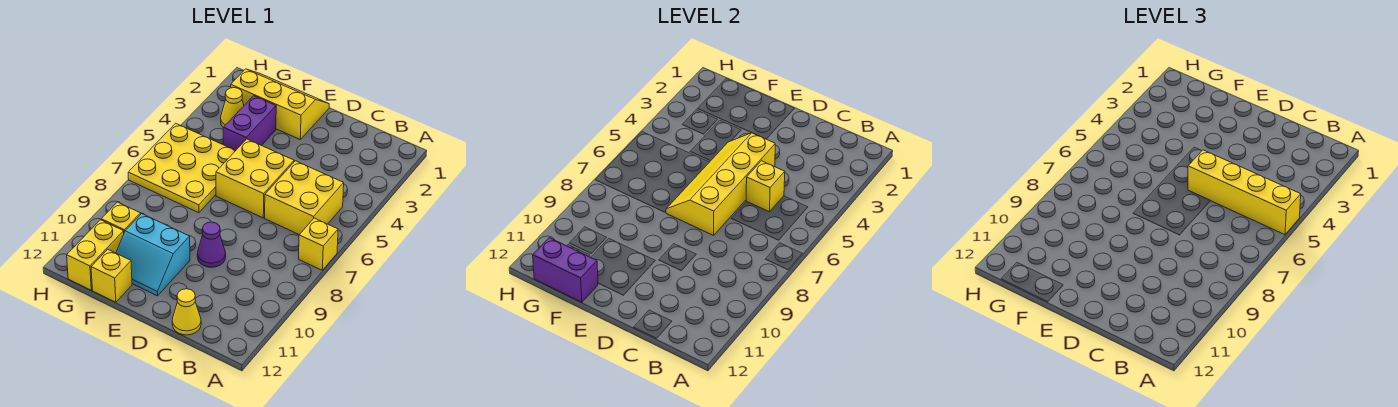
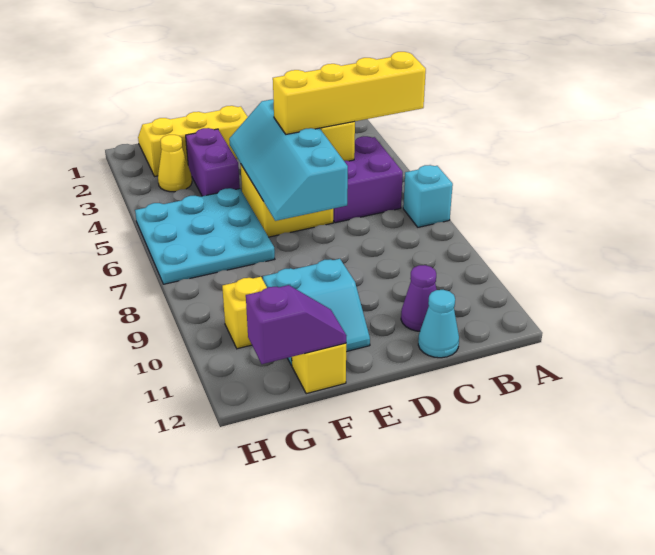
yellow 1x1 brick [299,218,338,270] -> cyan 1x1 brick [403,165,453,227]
yellow 2x2 brick [265,161,344,235] -> purple 2x2 brick [333,136,403,223]
yellow 1x1 cone [172,289,201,335] -> cyan 1x1 cone [418,290,459,358]
yellow 2x4 slope [666,133,775,235] -> cyan 2x4 slope [229,99,348,221]
purple 1x1 cone [197,222,226,267] -> purple 1x1 cone moved to [401,265,437,331]
yellow 3x3 plate [128,123,236,213] -> cyan 3x3 plate [135,188,275,284]
purple 1x2 brick [533,238,598,302] -> purple 1x2 slope [246,285,347,364]
yellow 1x2 brick [67,220,124,290] -> none

